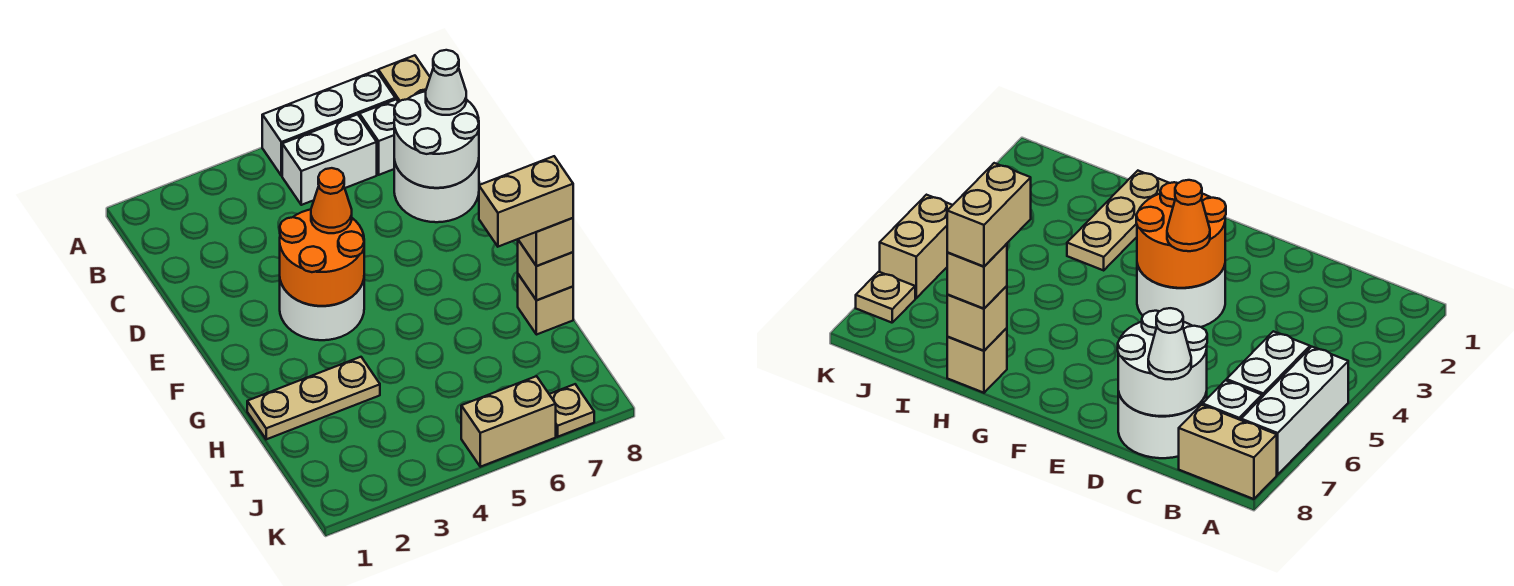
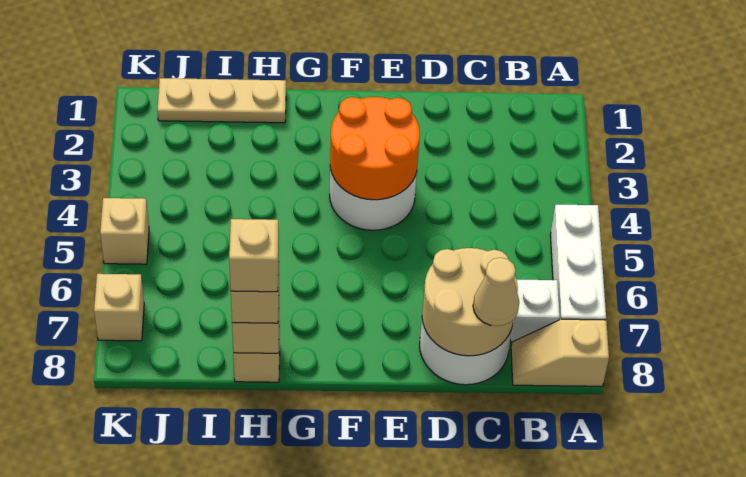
tan 1x2 brick [378,55,430,102] -> tan 1x2 slope [511,319,609,386]
white 1x2 brick [282,114,377,205] -> none
white 2x2 round brick [394,91,479,188] -> tan 2x2 round brick [422,248,518,356]
white 1x1 cone [426,50,466,115] -> tan 1x1 cone [473,258,519,326]
orange 1x1 cone [311,168,352,233] -> none
tan 1x3 plate [247,357,380,439] -> tan 1x3 plate turned to [157,78,286,123]
tan 1x2 brick [479,156,573,247] -> tan 1x1 brick [229,219,279,292]
tan 1x2 brick [461,376,556,467] -> tan 1x1 brick [100,198,149,264]
tan 1x1 plate [549,384,594,437] -> tan 1x1 brick [94,274,144,341]

